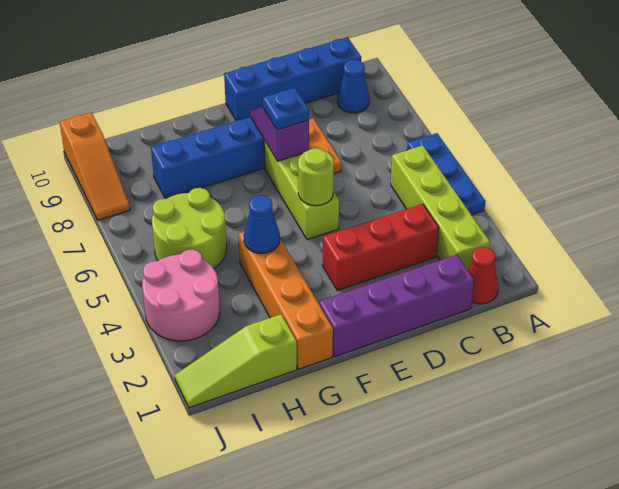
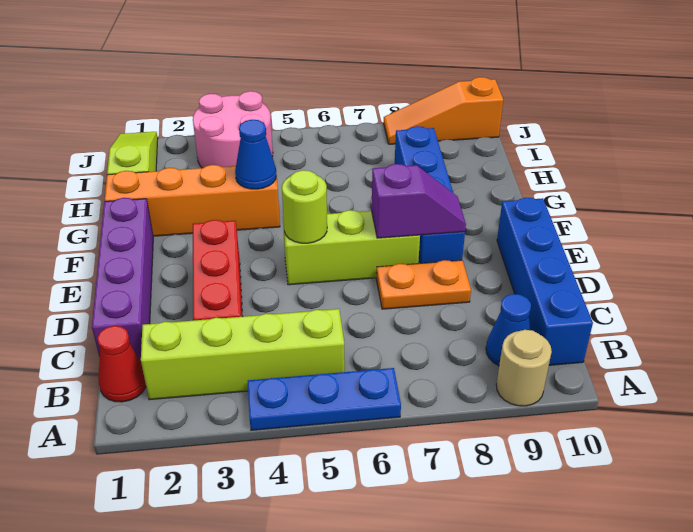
none -> tan 1x1 round brick [496,330,552,406]
blue 1x1 plate [263,88,309,130] -> none
lime 2x2 round brick [152,188,227,268] -> none

